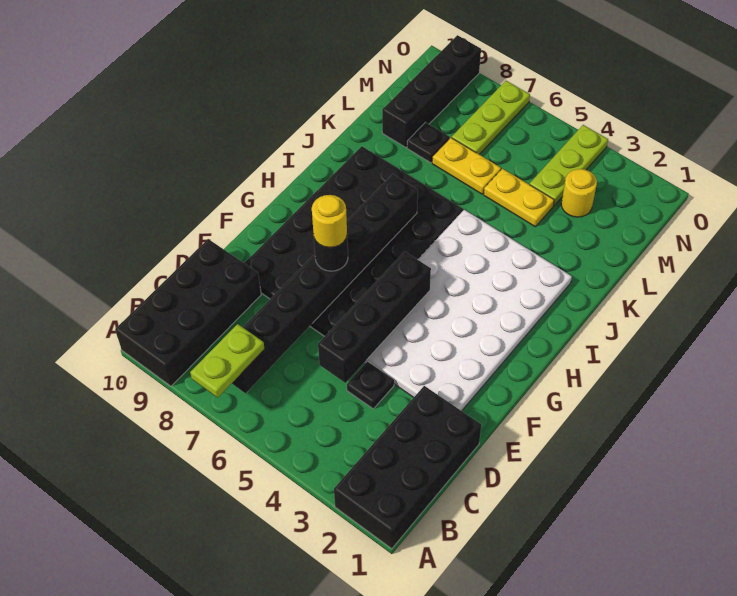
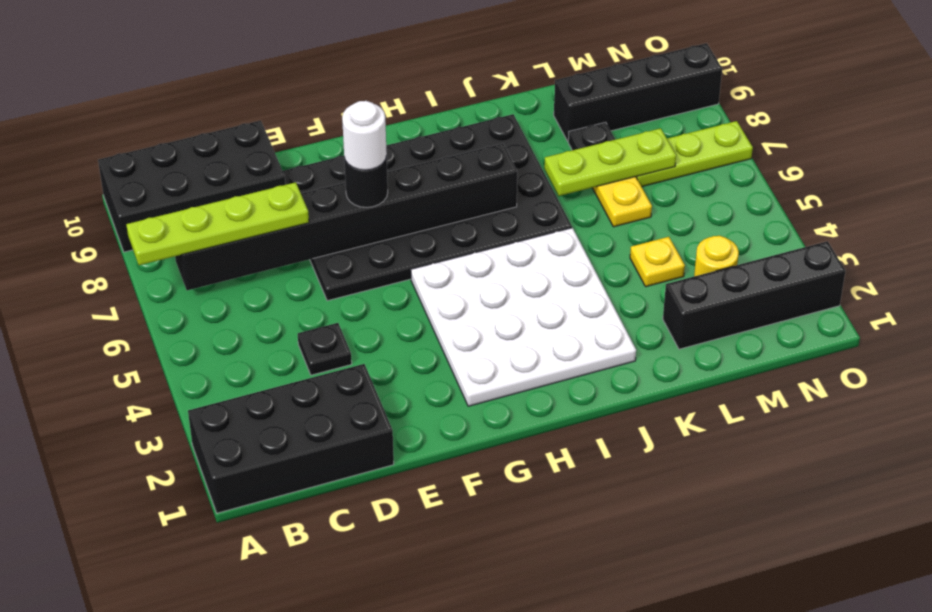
lime 1x2 plate [190,324,265,398] -> lime 1x4 plate [126,182,309,265]
black 1x4 brick [318,252,431,383] -> black 1x4 brick moved to [663,241,845,349]
white 4x6 plate [364,210,572,411] -> white 4x4 plate [411,228,636,406]
yellow 1x1 round brick [312,195,347,247] -> white 1x1 round brick [342,101,387,170]
yellow 1x2 plate [484,169,554,227] -> yellow 1x1 plate [630,237,685,287]
lime 1x3 plate [530,125,608,206] -> lime 1x3 plate moved to [544,128,676,196]

